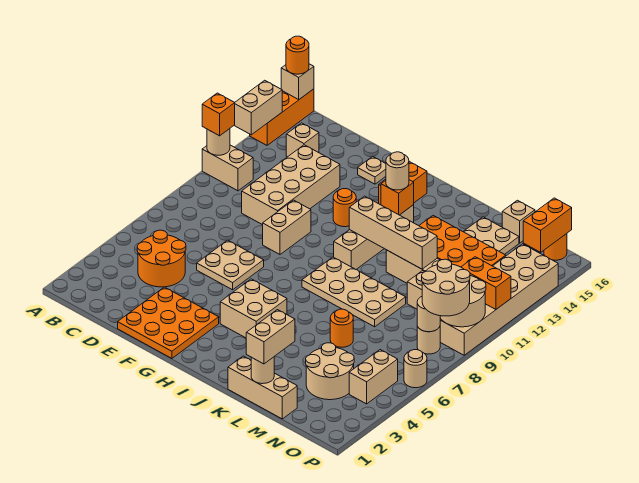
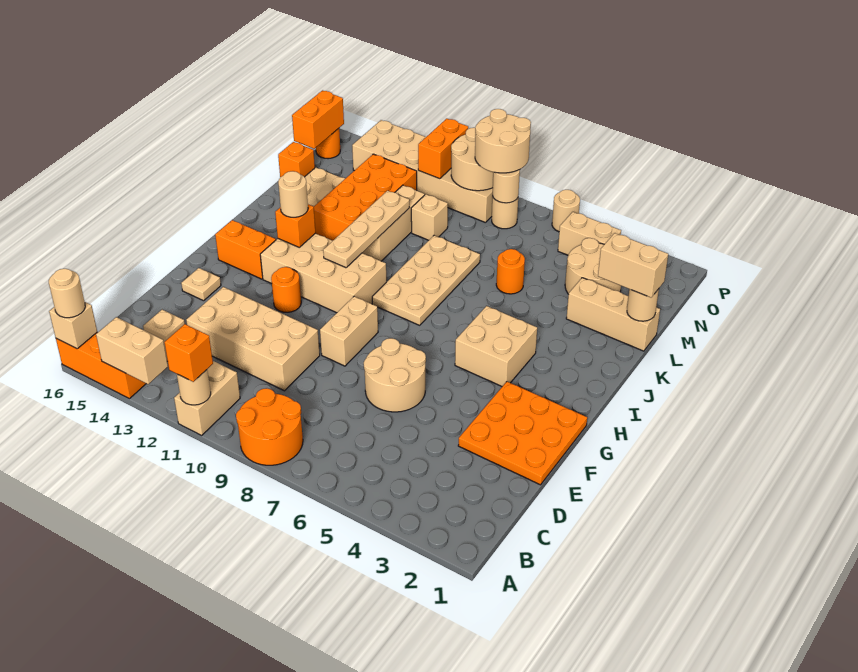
orange 1x1 round brick [286,36,309,74] -> tan 1x1 round brick [49,269,85,318]
orange 2x2 round brick [137,230,186,287] -> orange 2x2 round brick moved to [236,388,303,465]
tan 2x2 plate [197,240,264,290] -> tan 2x2 round brick [364,338,426,412]
tan 1x2 brick [263,200,311,254] -> tan 1x2 brick turned to [320,296,378,366]
tan 1x4 brick [334,205,414,269] -> tan 2x4 brick [260,233,386,313]
tan 1x4 brick [349,196,437,269] -> tan 1x4 plate [323,191,410,268]
tan 1x3 brick [228,356,297,419] -> tan 1x3 brick turned to [566,278,660,351]
tan 1x1 brick [502,200,535,243] -> orange 1x1 brick [278,142,315,177]
orange 1x2 brick [523,198,572,252] -> orange 1x2 brick turned to [292,90,344,149]

